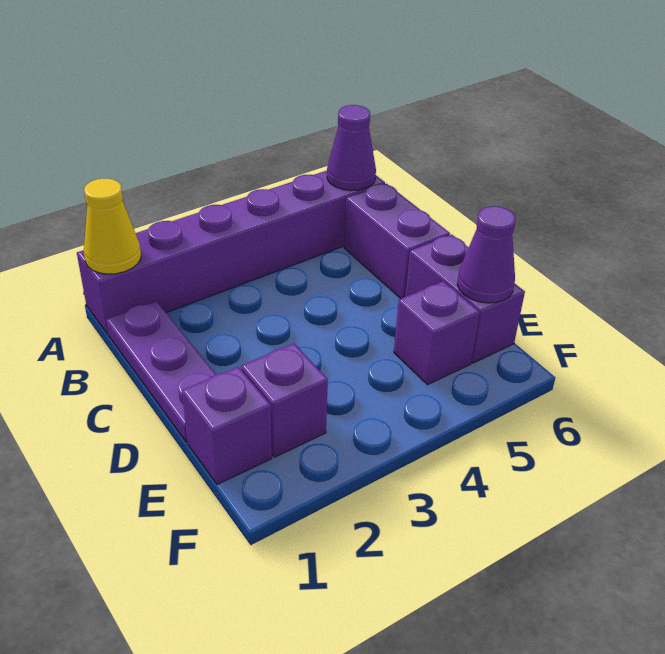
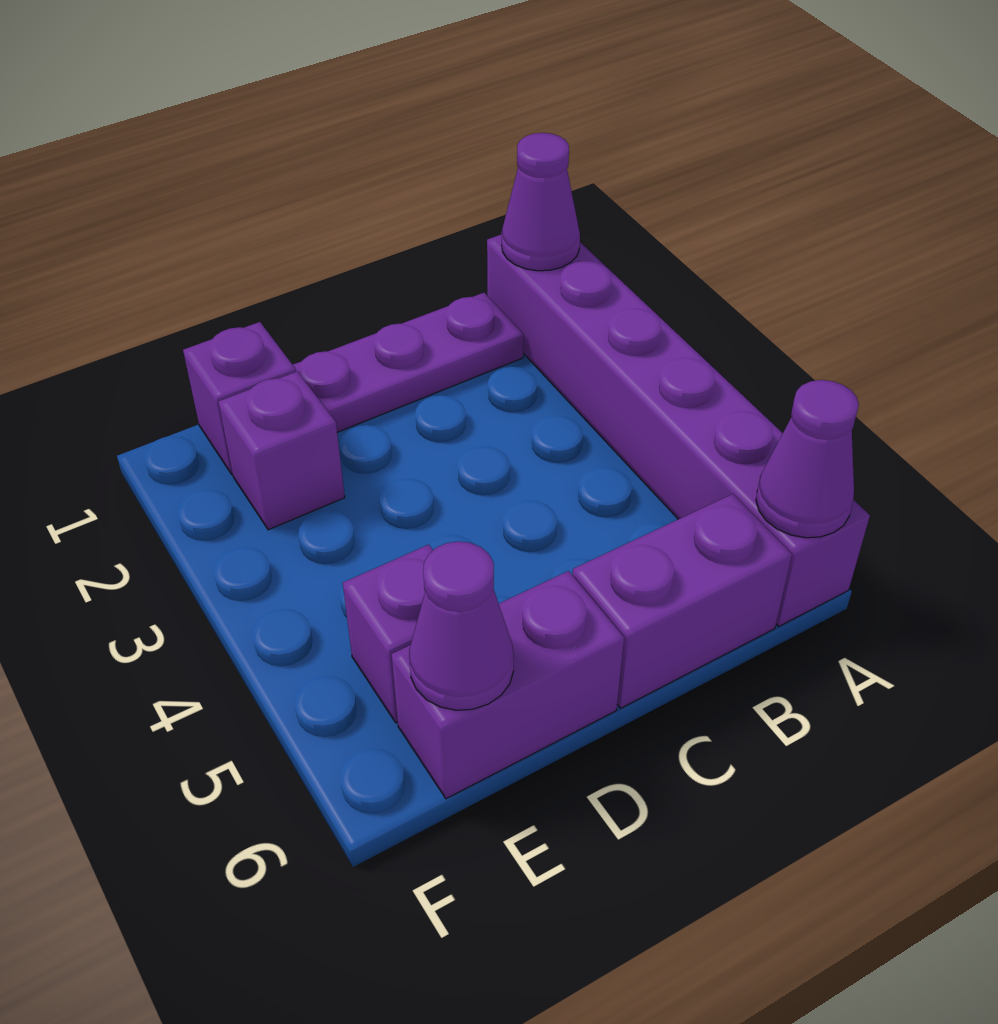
yellow 1x1 cone [84,179,141,274] -> purple 1x1 cone [502,133,580,271]

